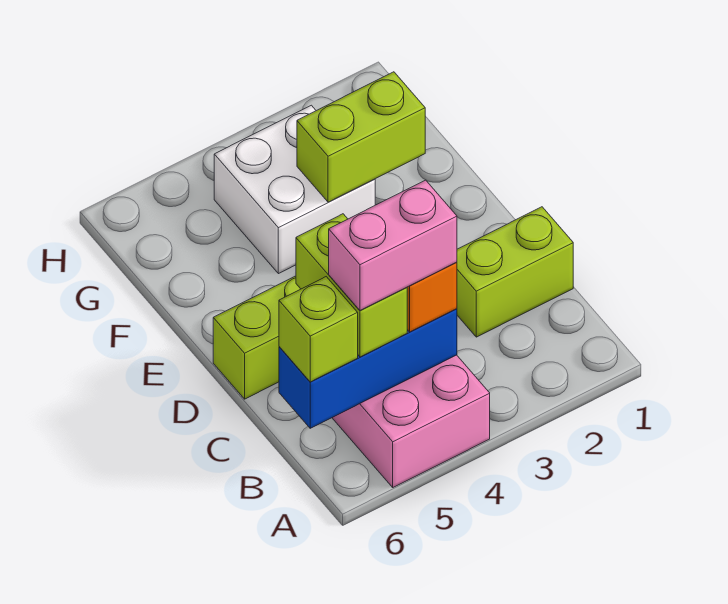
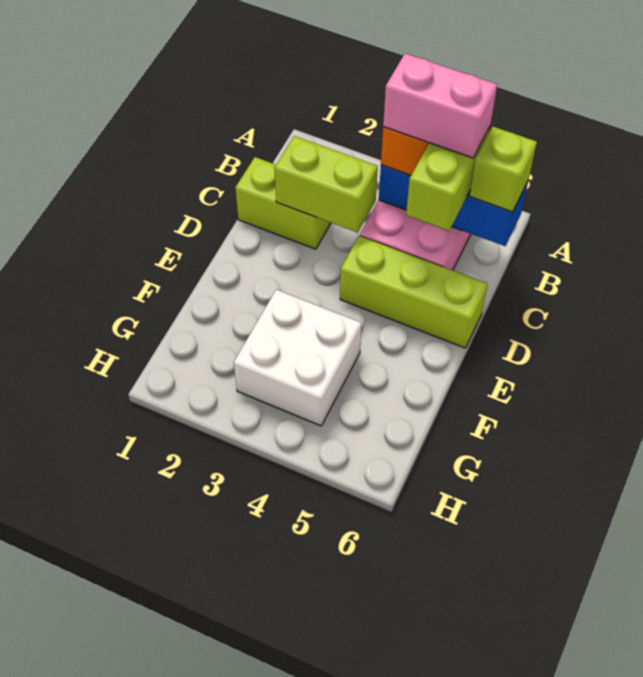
lime 1x2 brick [297,72,425,202] -> lime 1x2 brick moved to [275,136,378,233]

